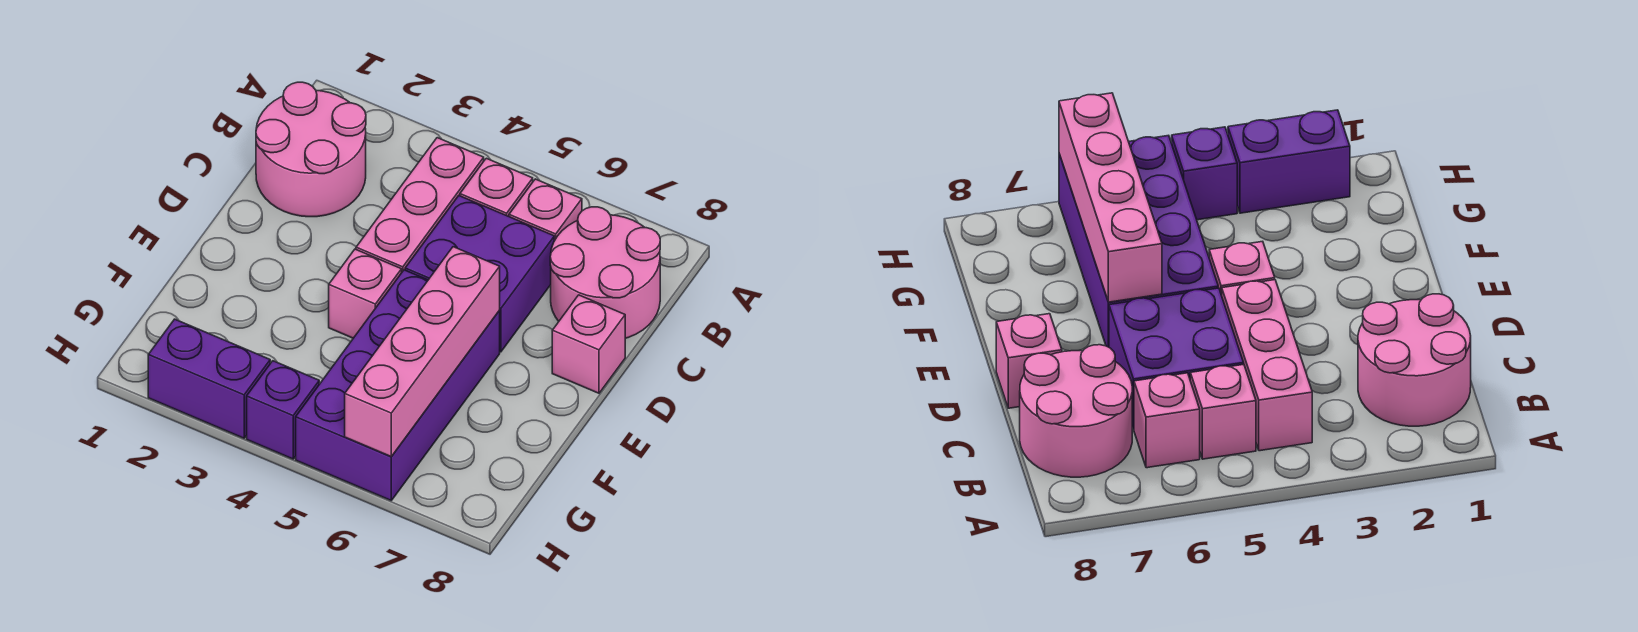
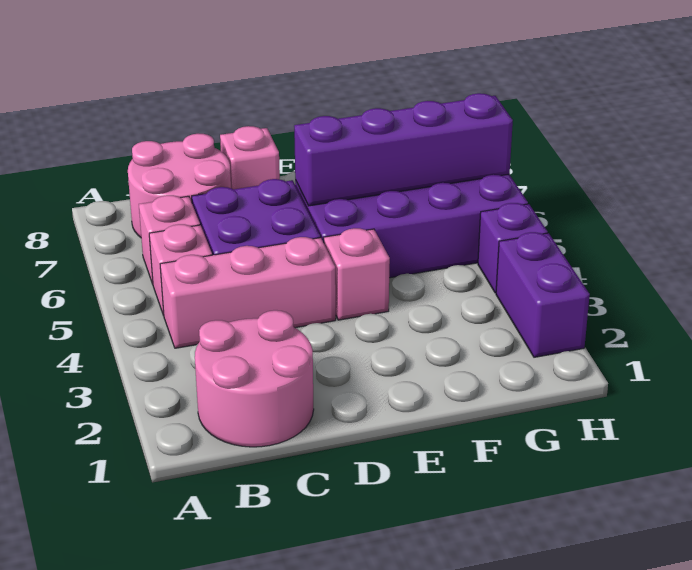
pink 1x4 brick [345,247,500,457] -> purple 1x4 brick [294,93,513,206]

